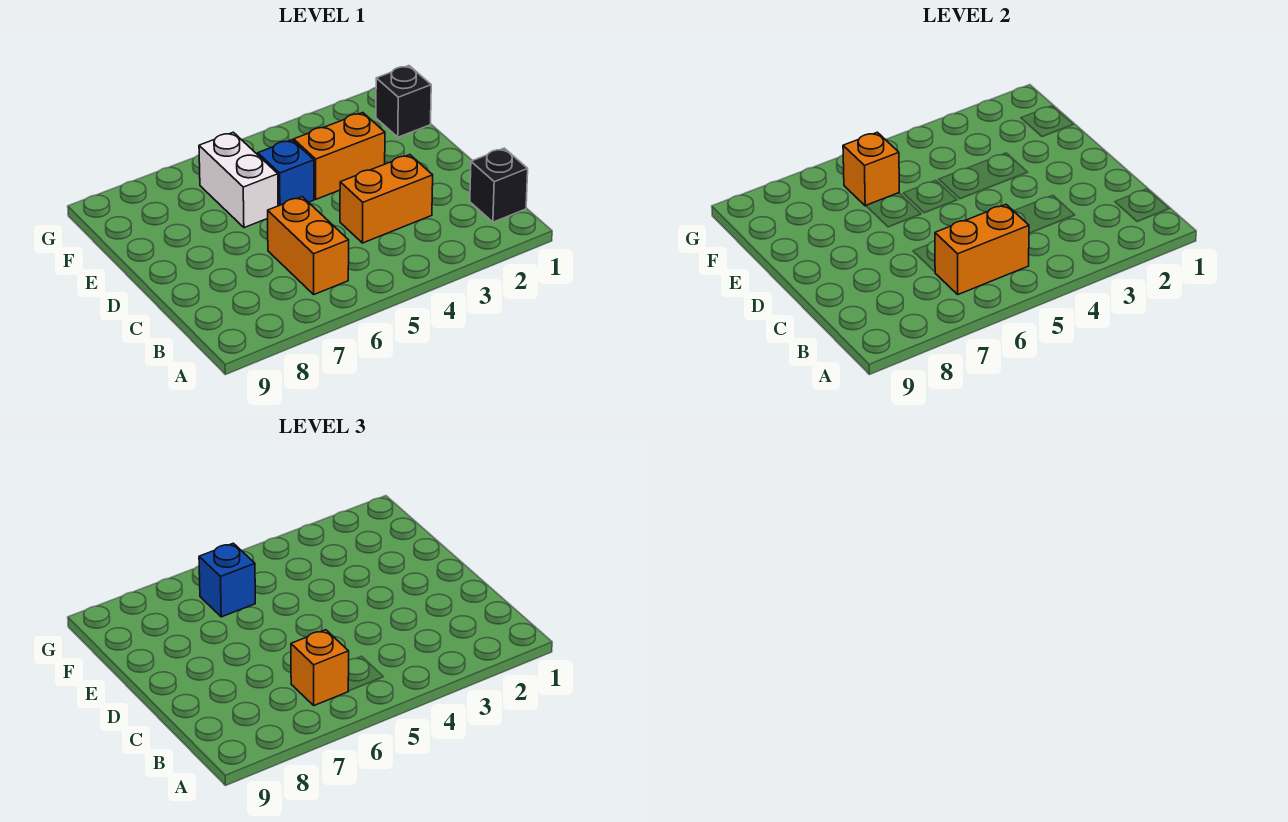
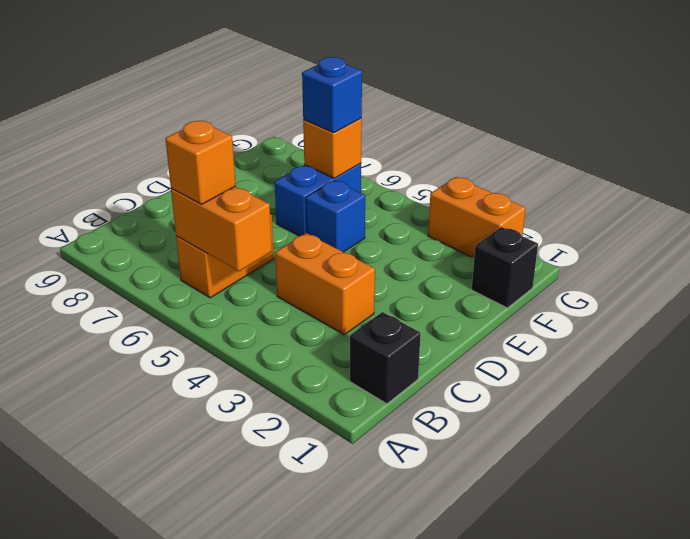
orange 1x2 brick [294,113,385,199] -> orange 1x2 brick moved to [428,177,526,258]
white 1x2 brick [199,132,278,228] -> blue 1x2 brick [275,163,361,236]

